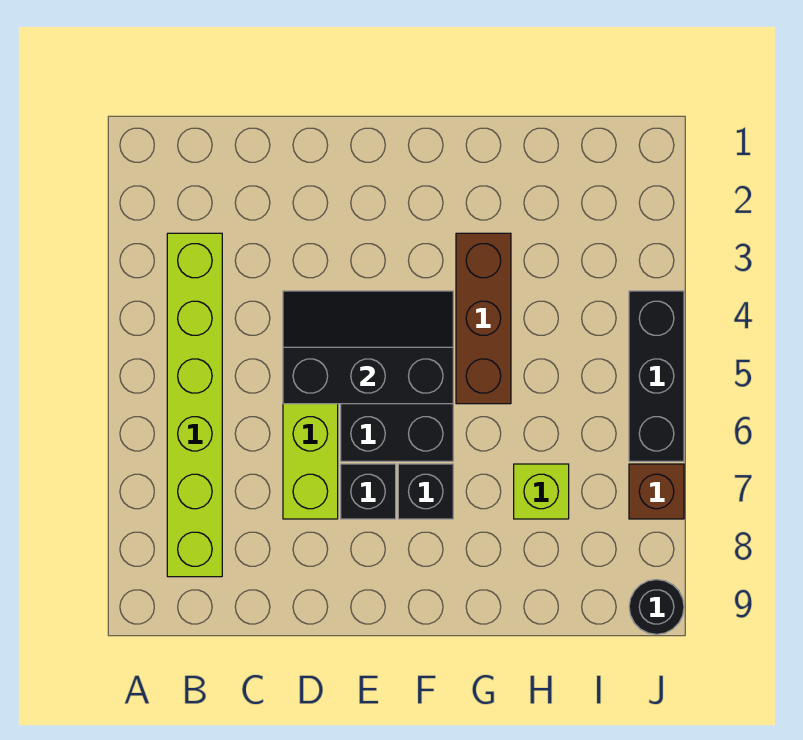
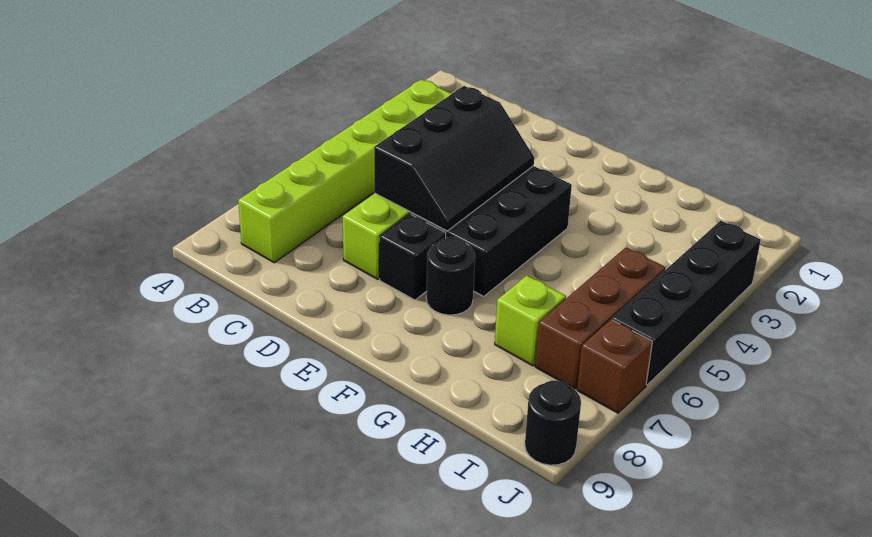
black 2x3 slope [283,291,453,404] -> black 2x3 slope turned to [374,86,534,231]
black 1x1 brick [398,464,453,519] -> black 1x1 round brick [426,237,475,315]
brown 1x3 brick [456,233,511,404] -> brown 1x3 brick moved to [535,248,666,389]
black 1x3 brick [629,291,684,461] -> black 1x4 brick [612,221,761,385]

